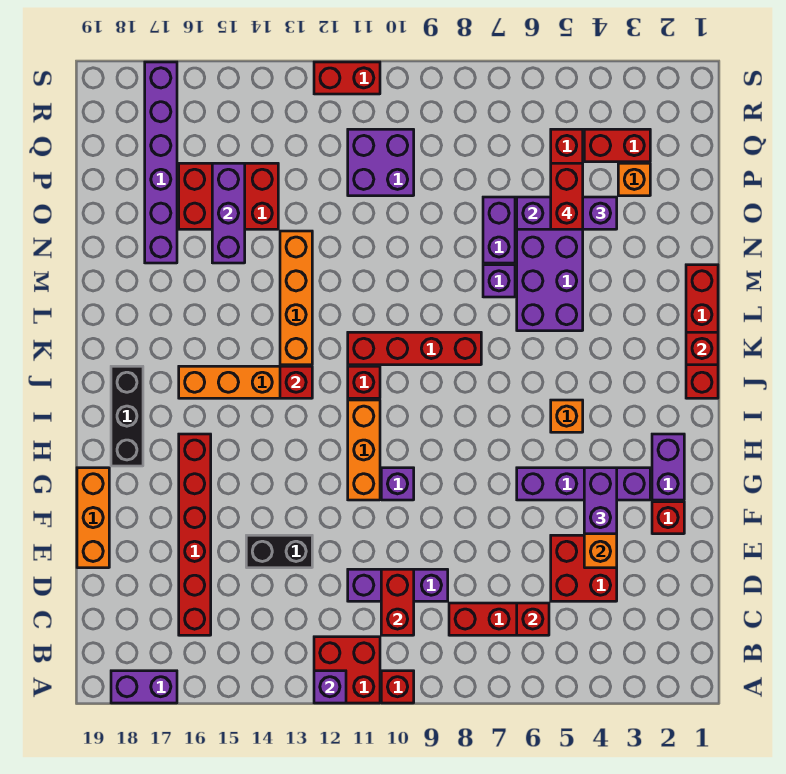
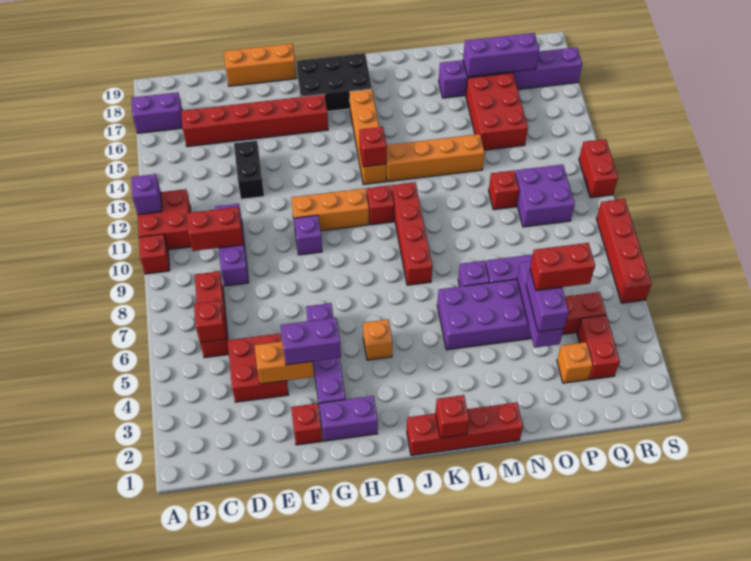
purple 1x2 brick [111,671,177,703] -> purple 1x2 brick turned to [131,92,183,133]
black 1x3 brick [111,366,143,466] -> black 2x3 brick [296,53,372,112]
purple 1x3 brick [212,163,245,263] -> purple 1x3 brick moved to [463,33,539,77]
none -> red 1x1 brick [489,170,519,210]
none -> red 1x4 brick [597,199,651,303]

